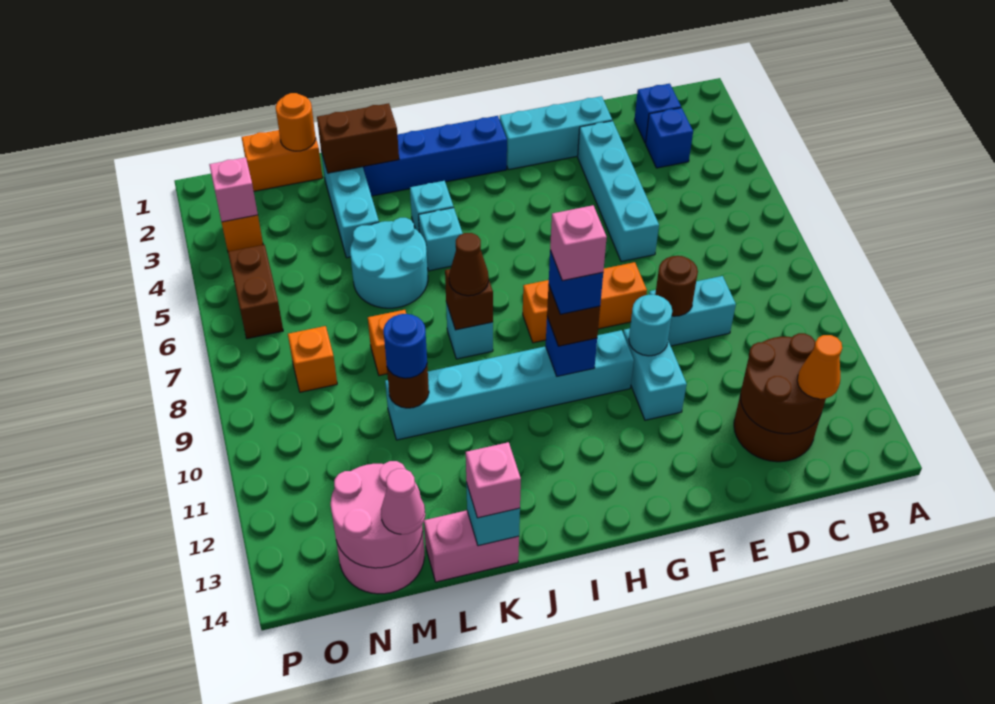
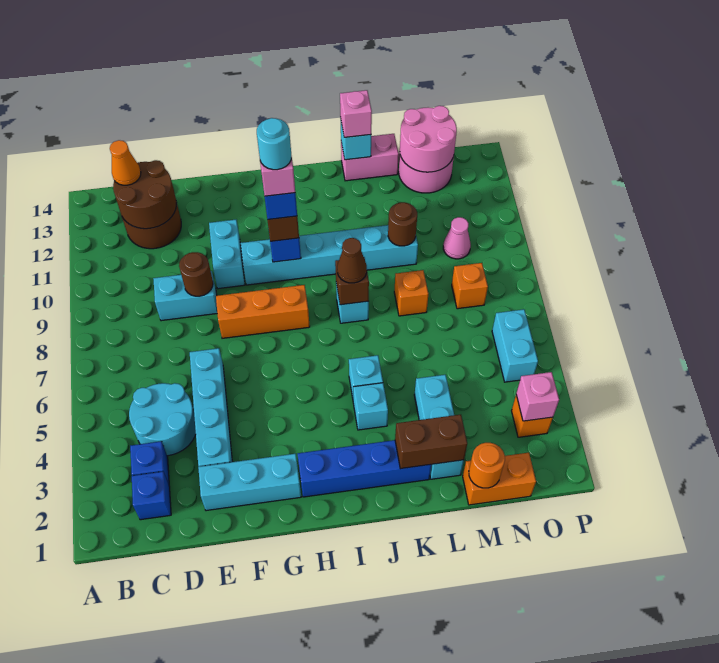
cyan 1x1 round brick [629,295,672,356] -> cyan 1x1 round brick moved to [257,118,291,170]
cyan 2x2 round brick [350,218,428,308] -> cyan 2x2 round brick moved to [129,383,196,456]
blue 1x1 round brick [383,314,427,378] -> none
pink 1x1 cone [381,469,425,534] -> pink 1x1 cone moved to [443,217,471,259]
brown 1x2 brick [228,245,283,339] -> cyan 1x2 brick [492,309,538,382]

